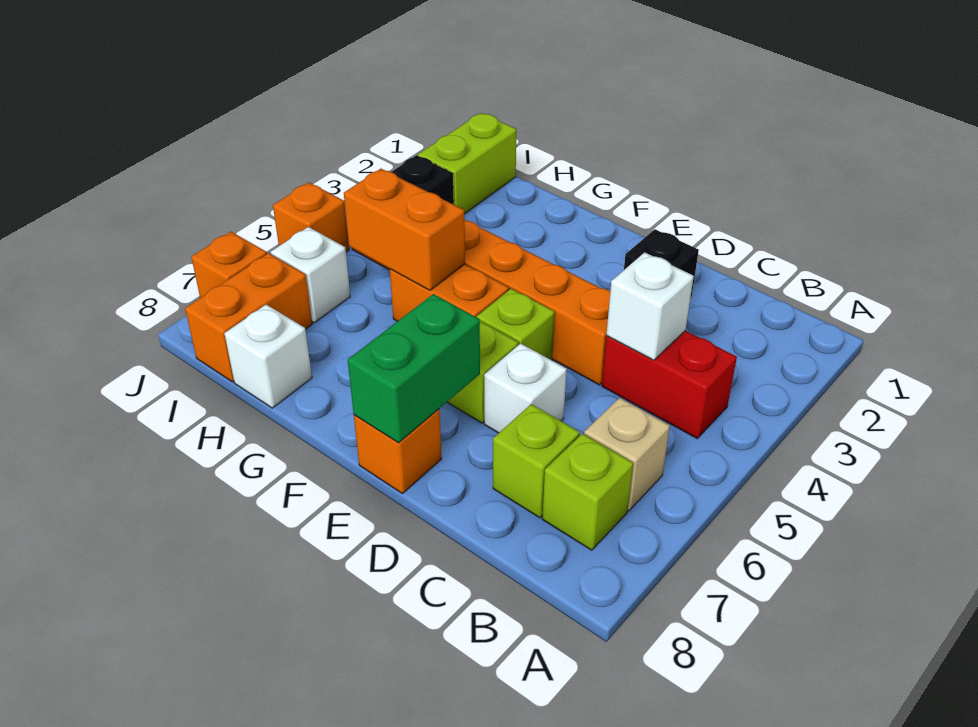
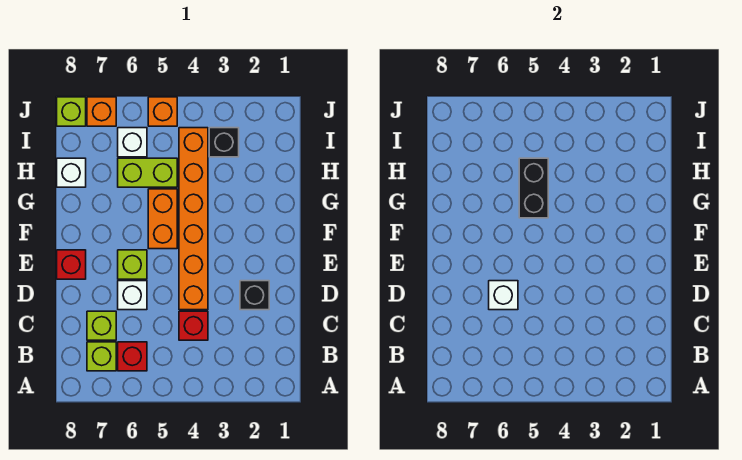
red 1x2 brick [602,331,737,438] -> red 1x1 brick [179,311,208,340]
tan 1x1 brick [584,398,670,511] -> red 1x1 brick [118,342,147,371]
white 1x1 brick [606,252,694,360] -> white 1x1 brick moved to [489,281,518,310]
lime 1x1 brick [477,289,555,360] -> lime 1x1 brick moved to [57,97,86,126]
green 1x2 brick [348,294,480,443] -> none
orange 1x1 brick [354,409,442,494] -> red 1x1 brick [57,250,86,279]
orange 1x2 brick [344,169,465,290] -> black 1x2 brick [519,158,548,218]
lime 1x2 brick [418,113,516,214] -> lime 1x2 brick moved to [118,158,177,187]
orange 1x2 brick [185,253,312,382] -> none

